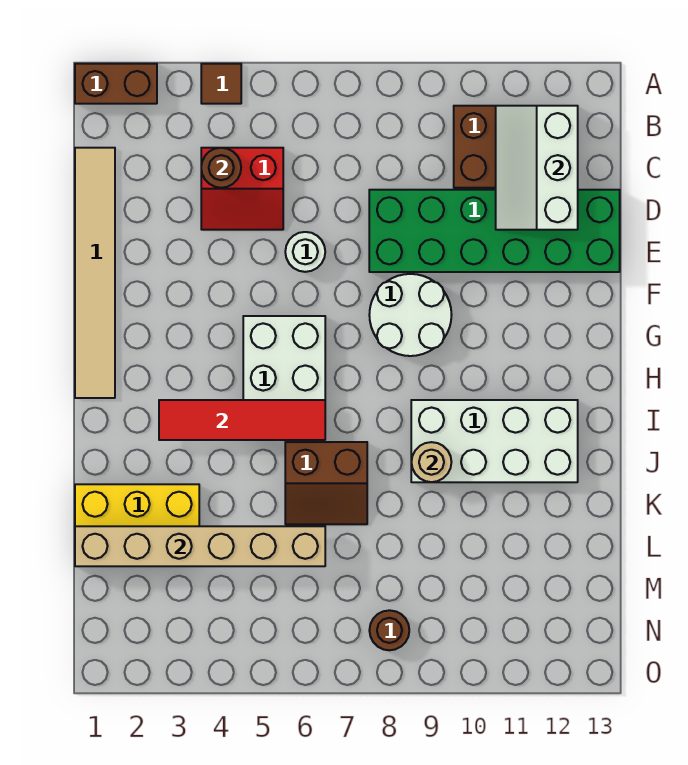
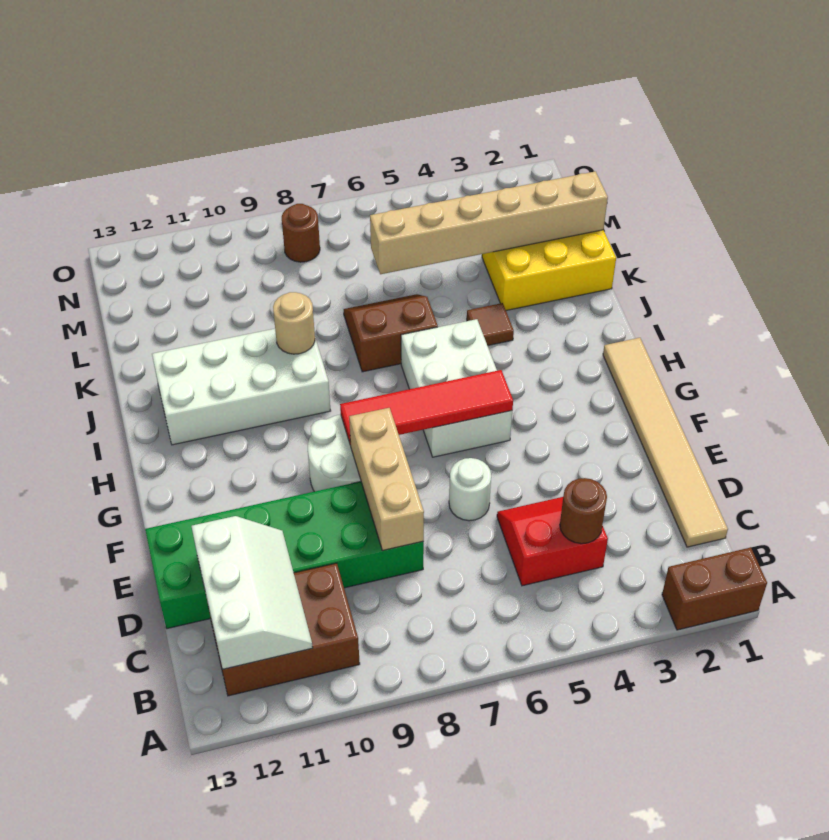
brown 1x1 tile [201,64,241,104] -> brown 1x1 tile moved to [467,303,514,346]
none -> tan 1x3 brick [349,408,424,550]
red 1x4 tile [159,400,325,440] -> red 1x4 tile moved to [340,370,513,445]

